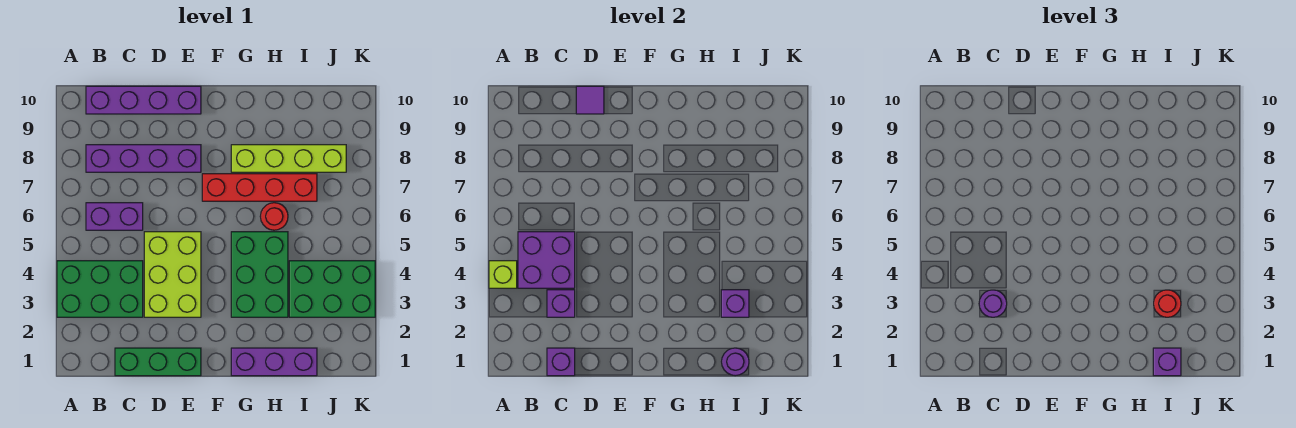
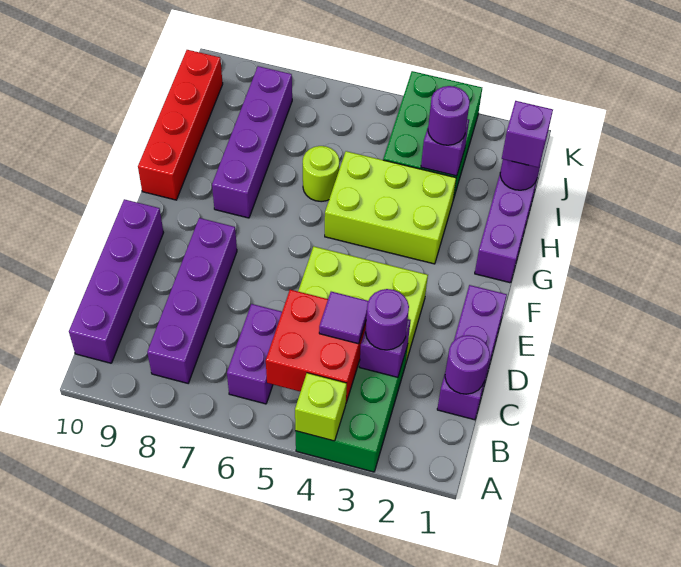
purple 2x2 brick [518,232,575,288] -> red 2x2 brick [266,290,366,402]
green 1x3 brick [115,348,201,376] -> purple 1x3 brick [437,285,507,420]
purple 1x1 brick [547,348,575,376] -> purple 1x1 round brick [445,335,490,394]
purple 1x1 tile [576,86,604,114] -> purple 1x1 tile moved to [319,292,368,344]
red 1x4 brick [202,174,317,201] -> red 1x4 brick moved to [138,50,223,200]
green 2x3 brick [231,232,288,317] -> lime 2x3 brick [325,151,456,264]
lime 1x4 brick [231,145,346,172] -> purple 1x4 brick [212,66,292,218]
red 1x1 round brick [260,203,288,230] -> lime 1x1 round brick [303,146,339,202]
red 1x1 round brick [1154,290,1181,317] -> purple 1x1 round brick [428,86,470,145]

